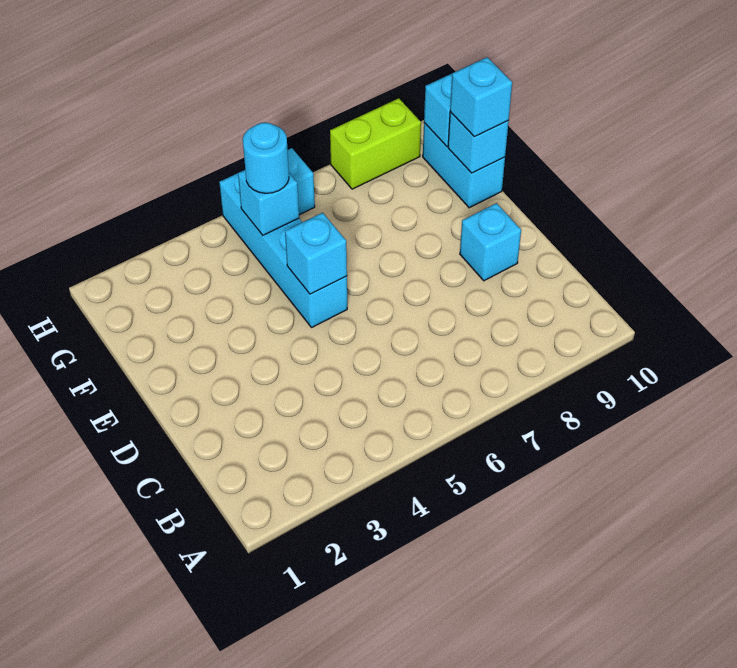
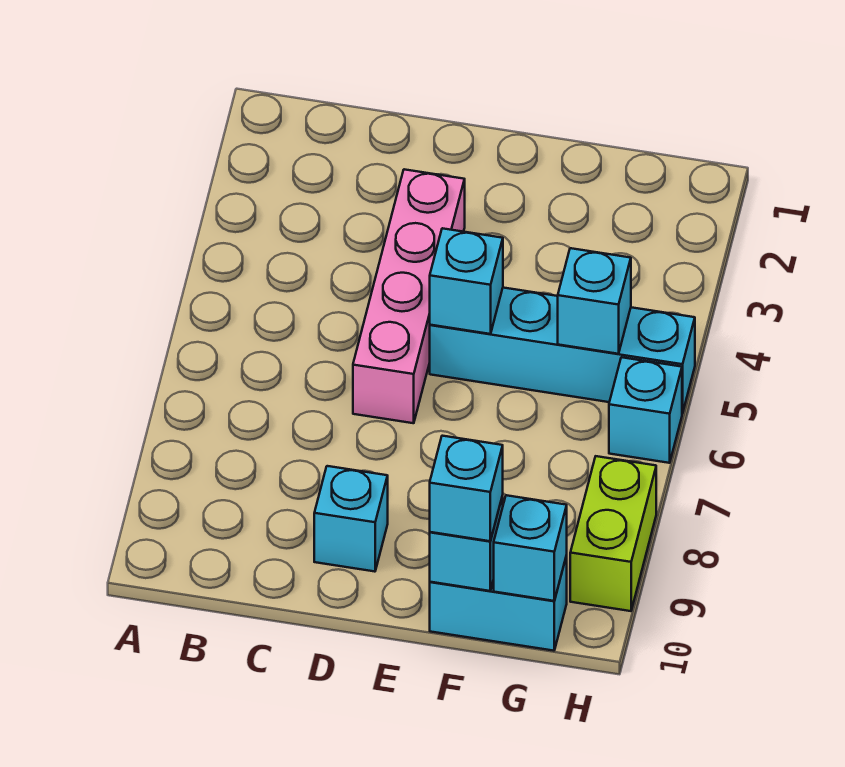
none -> pink 1x4 brick [353,169,465,423]
cyan 1x1 round brick [243,123,289,193] -> none

